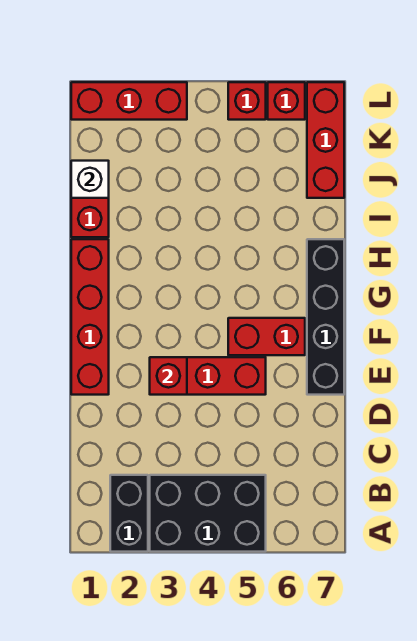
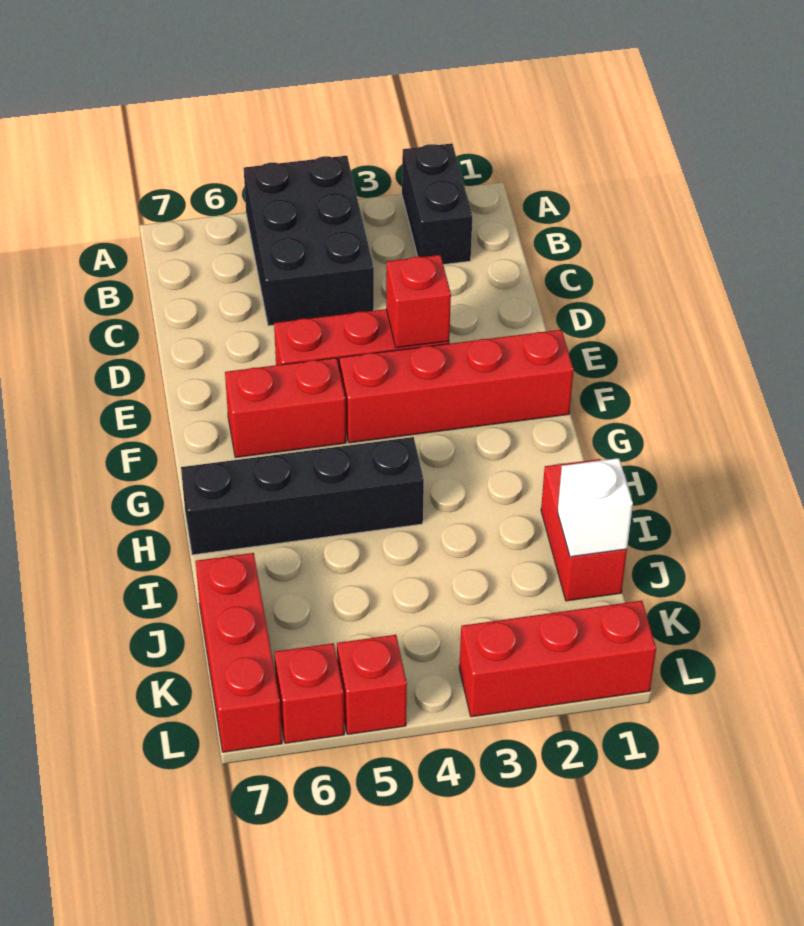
black 2x3 brick [150,475,266,552] -> black 2x3 brick turned to [244,156,374,326]
red 1x4 brick [71,239,109,395] -> red 1x4 brick turned to [339,330,574,443]
black 1x4 brick [307,239,344,395] -> black 1x4 brick turned to [181,437,424,555]

